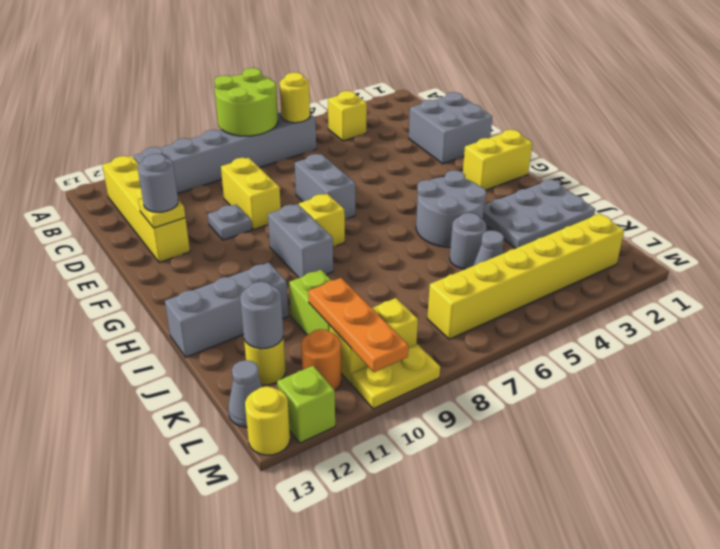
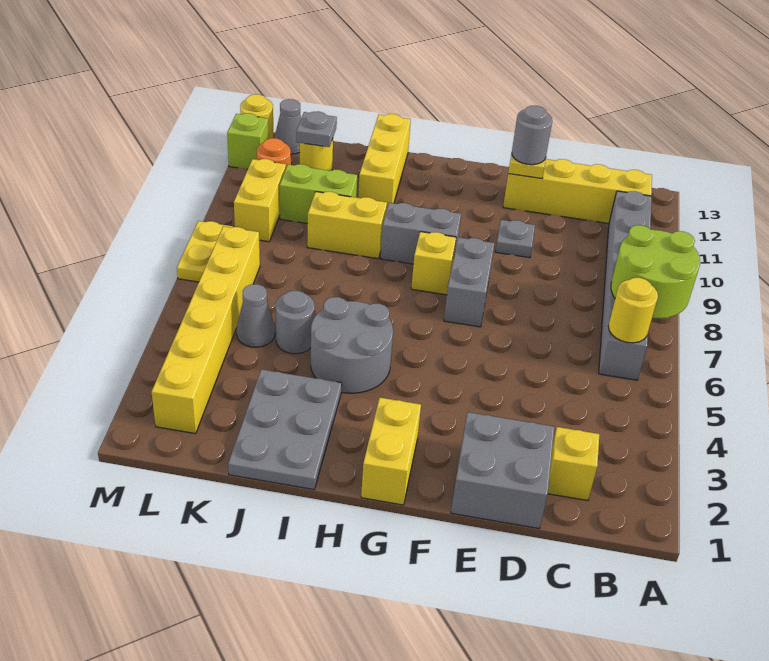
yellow 1x1 brick [328,91,367,141] -> yellow 1x1 brick moved to [548,427,599,501]
yellow 1x2 brick [221,158,281,230] -> yellow 1x2 brick moved to [307,192,387,259]
grey 1x2 brick [295,154,355,219] -> grey 1x2 brick turned to [444,237,494,327]
grey 1x3 brick [165,262,288,357] -> yellow 1x3 brick [358,114,411,208]
orange 1x3 plate [308,278,408,372] -> none
grey 1x1 round brick [240,282,284,349] -> grey 1x1 plate [296,111,337,147]
yellow 1x2 plate [352,344,440,409] -> yellow 1x2 plate moved to [177,221,232,282]

